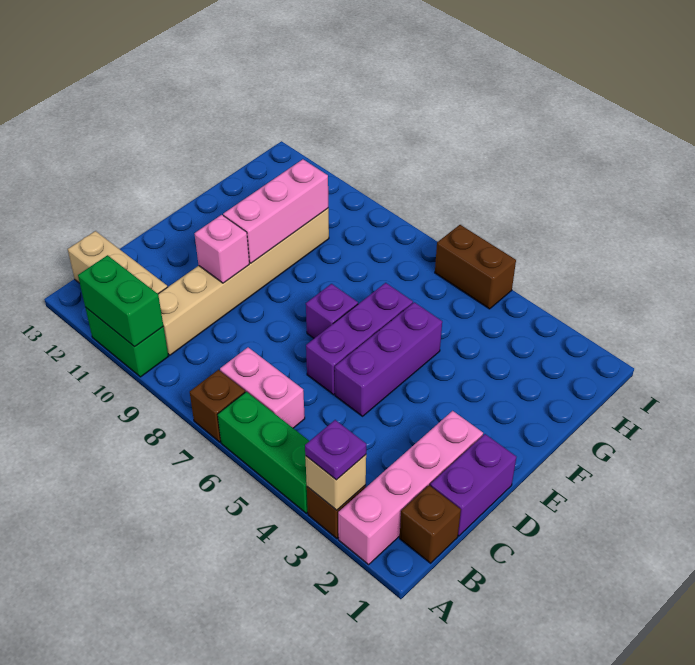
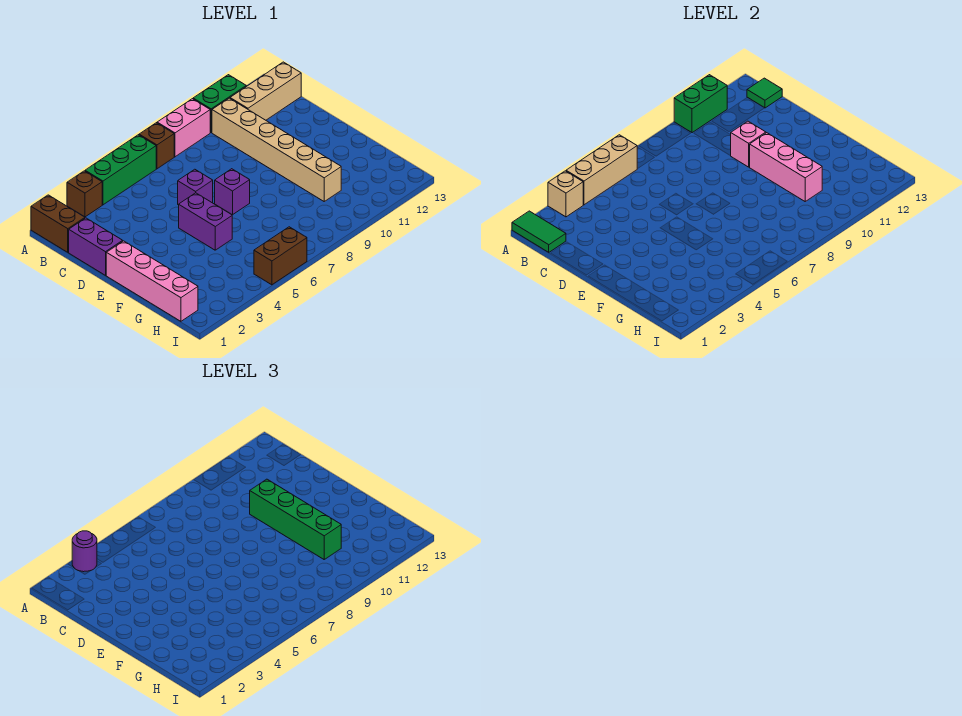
none -> green 1x2 tile [512,211,566,252]
pink 1x4 brick [338,411,483,564] -> pink 1x4 brick moved to [106,241,198,321]
purple 1x1 plate [305,420,366,480] -> purple 1x1 round brick [72,531,97,572]
none -> tan 1x3 brick [566,135,637,205]
brown 1x1 brick [400,485,461,563] -> brown 1x2 brick [31,195,85,252]
pink 1x2 brick [220,347,305,428] -> pink 1x2 brick moved to [157,99,210,157]
none -> green 1x1 tile [747,78,782,108]
purple 1x3 brick [335,302,442,416] -> purple 1x2 brick [179,193,232,250]
purple 1x3 brick [306,283,413,395] -> purple 1x1 brick [178,169,213,205]
none -> green 1x4 brick [250,479,341,559]

